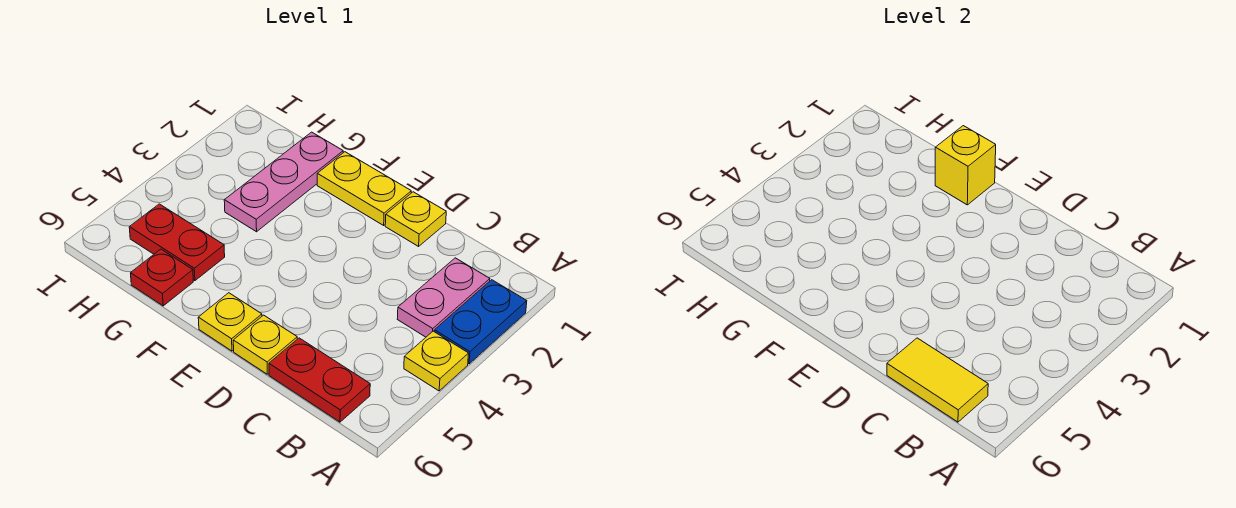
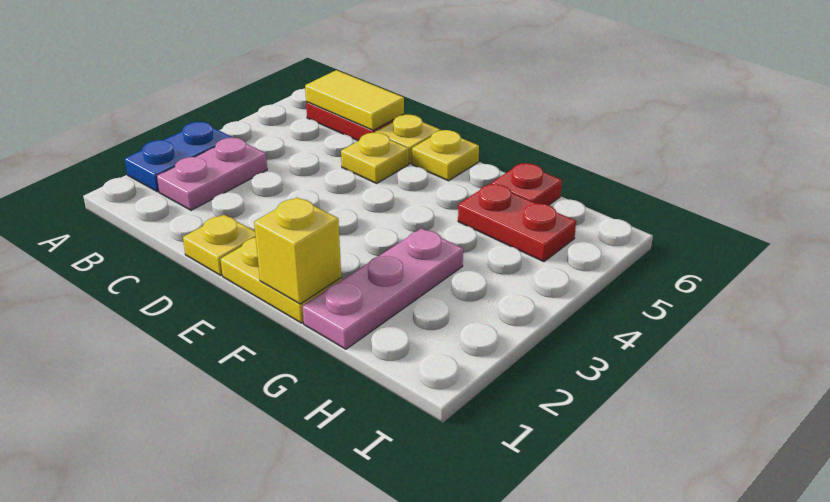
yellow 1x1 plate [404,331,469,391] -> yellow 1x1 plate moved to [341,133,409,183]

